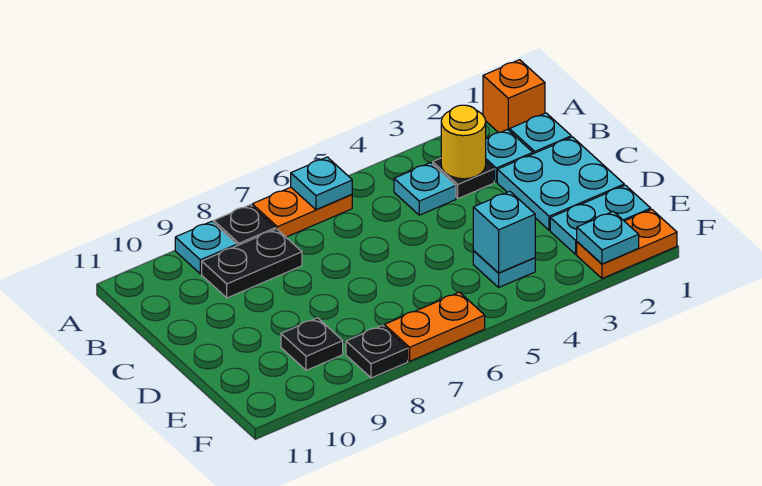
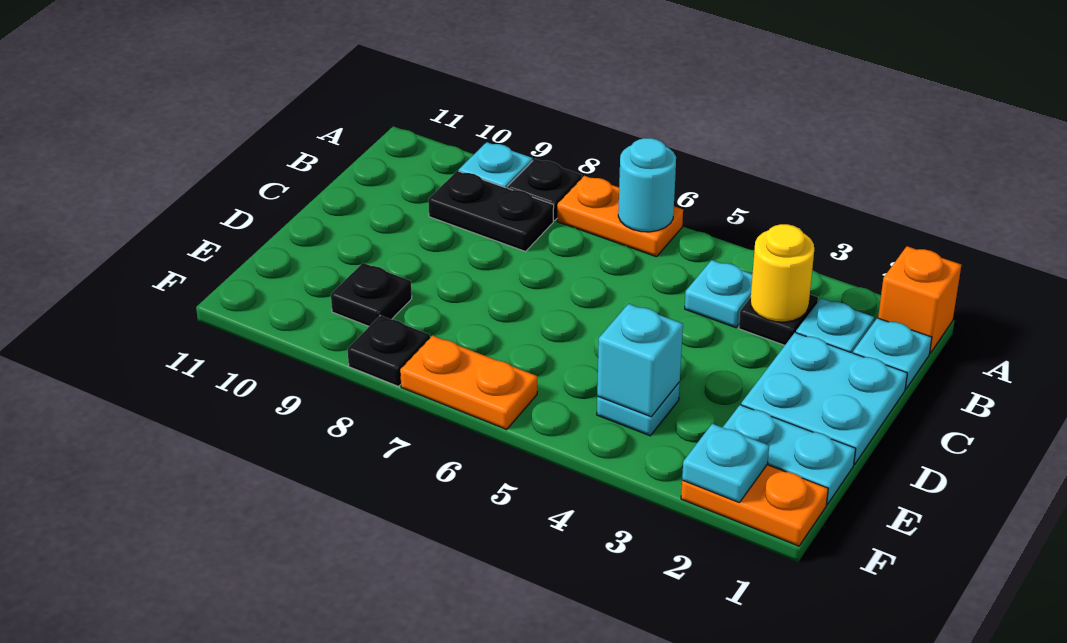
cyan 1x1 plate [291,157,352,210] -> cyan 1x1 round brick [618,138,676,232]

